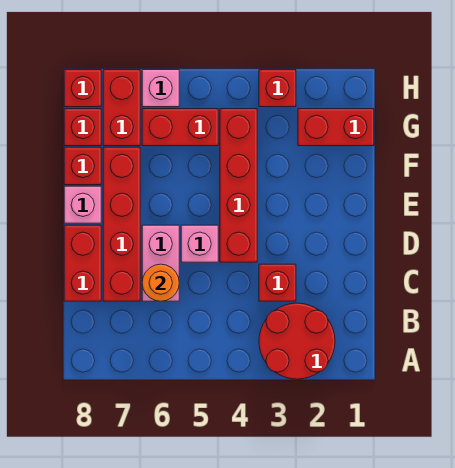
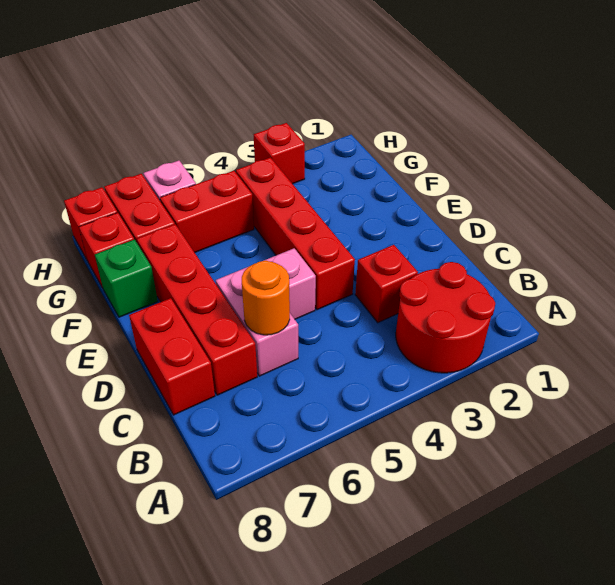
pink 1x1 brick [64,186,101,223] -> none
red 1x1 brick [64,147,101,185] -> green 1x1 brick [95,240,158,317]
red 1x2 brick [298,109,374,146] -> none

